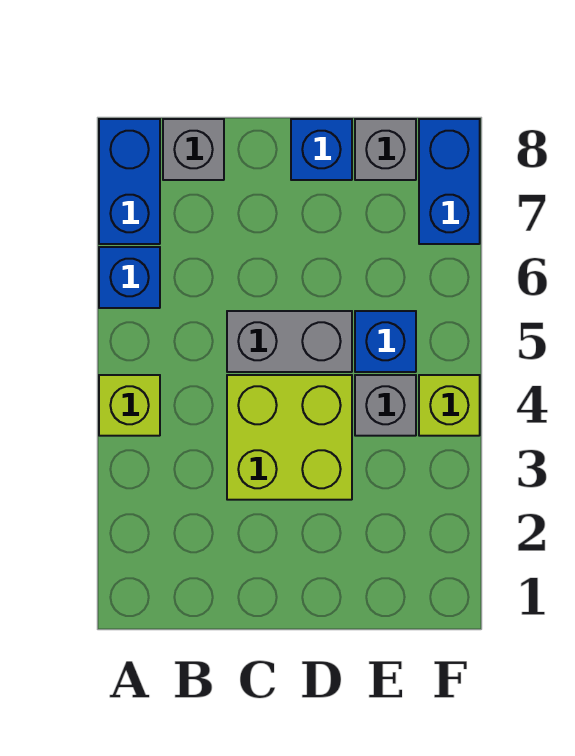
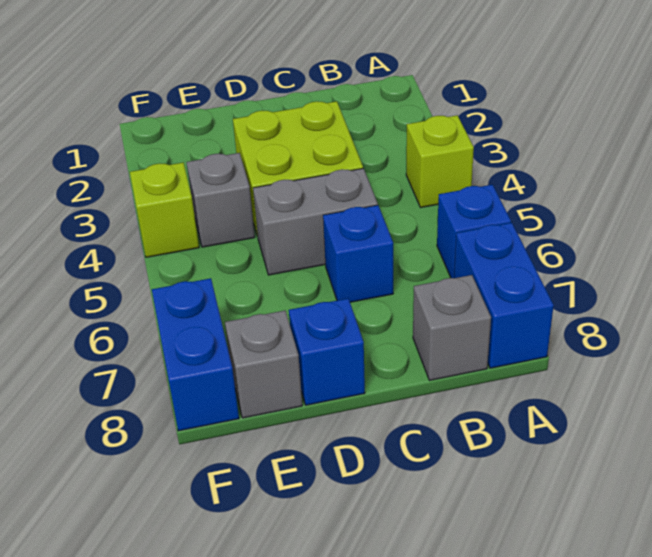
blue 1x1 brick [355,311,416,372] -> blue 1x1 brick moved to [323,205,393,302]

